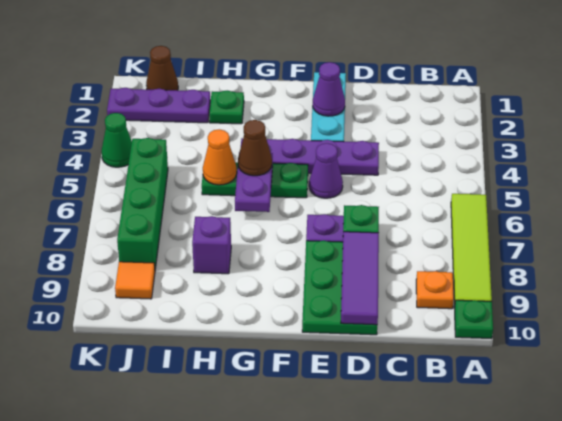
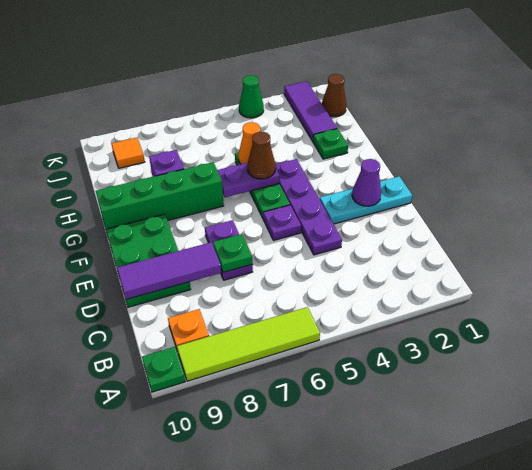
green 2x3 plate [302,241,377,335] -> green 2x3 plate turned to [106,214,191,307]
purple 1x1 cone [309,143,343,198] -> purple 1x1 plate [263,205,301,240]
purple 1x3 plate [107,88,210,123] -> purple 1x3 tile [284,81,337,141]
green 1x4 brick [117,138,168,269] -> green 1x4 brick moved to [96,162,224,229]

